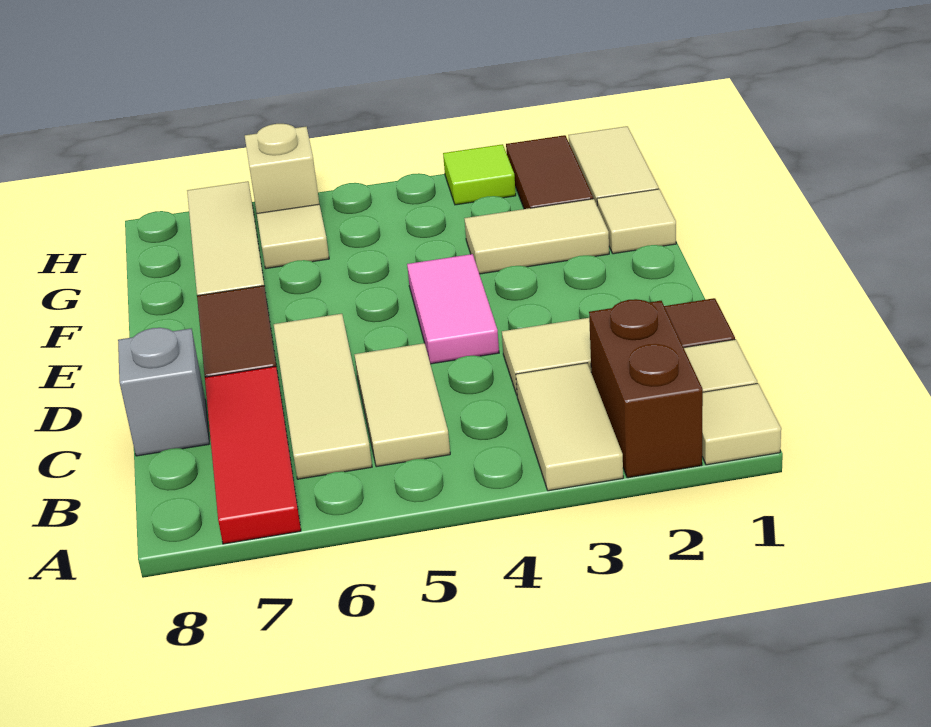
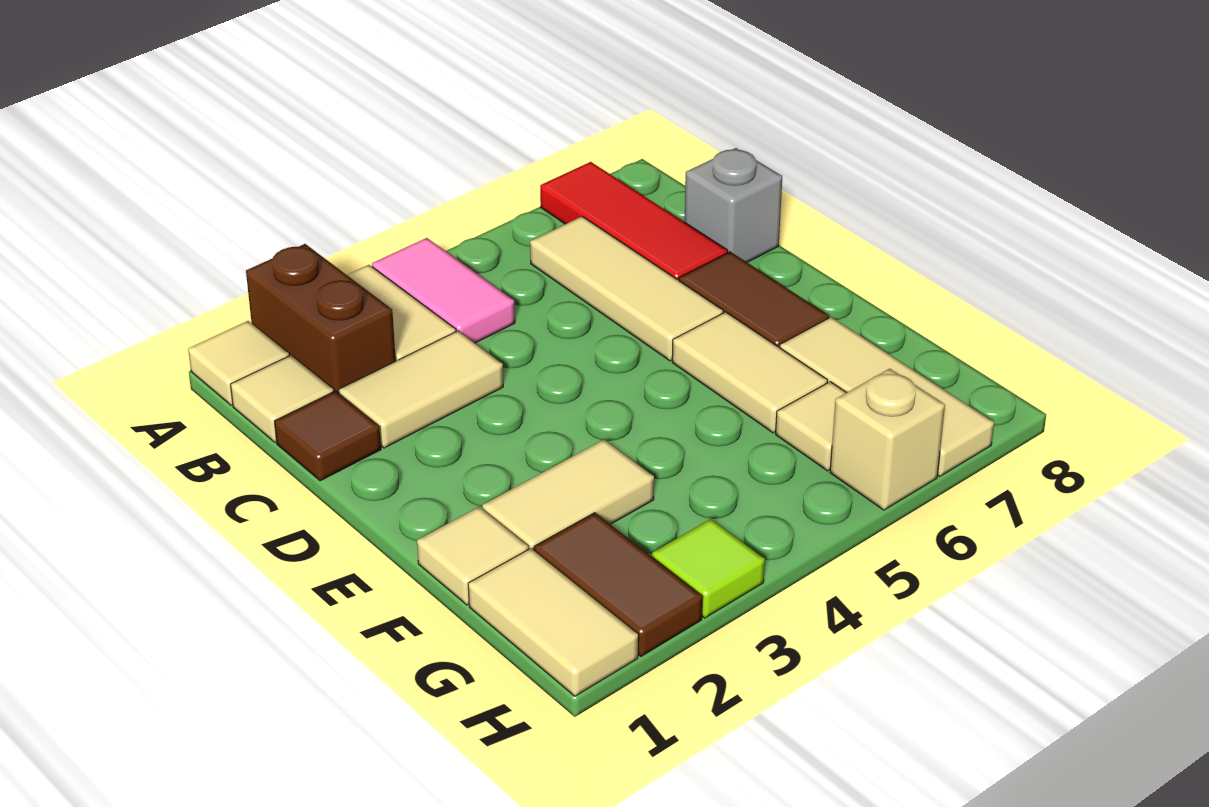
tan 1x2 tile [354,343,450,467] -> tan 1x2 tile moved to [672,312,828,433]
pink 1x2 tile [407,254,499,364] -> pink 1x2 tile moved to [372,238,515,343]

